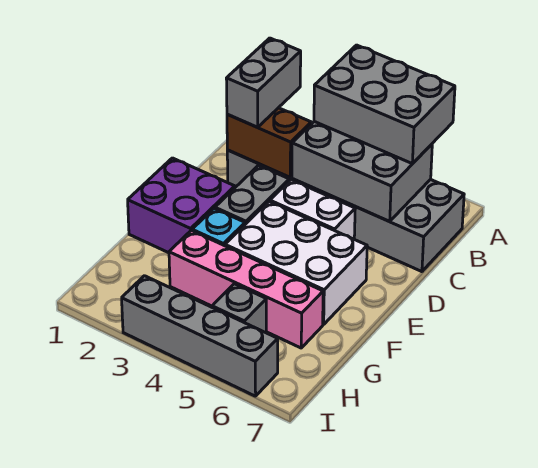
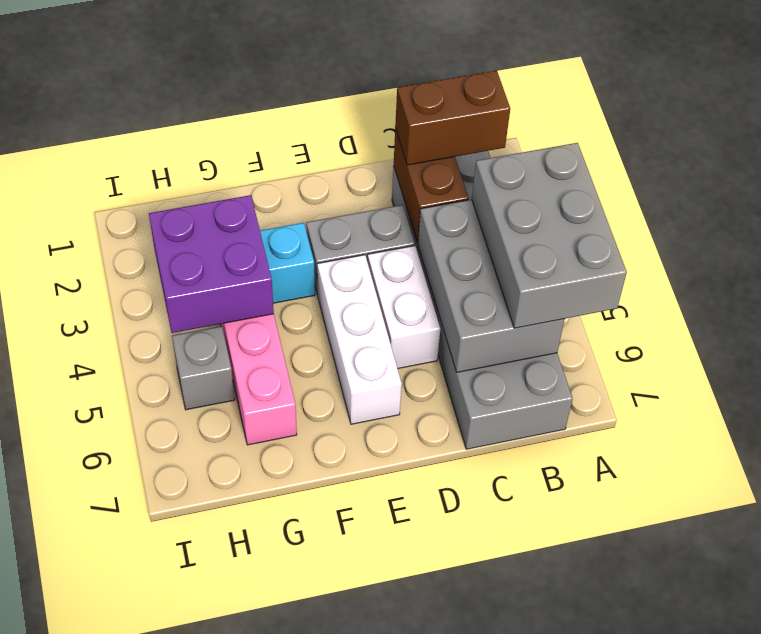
grey 1x2 brick [226,38,301,127] -> brown 1x2 brick [395,70,510,165]
purple 2x2 brick [128,158,235,253] -> purple 2x2 brick moved to [149,195,274,333]
white 2x3 brick [225,201,367,325] -> white 1x3 brick [317,255,402,424]
grey 1x4 brick [122,276,278,396] -> none

